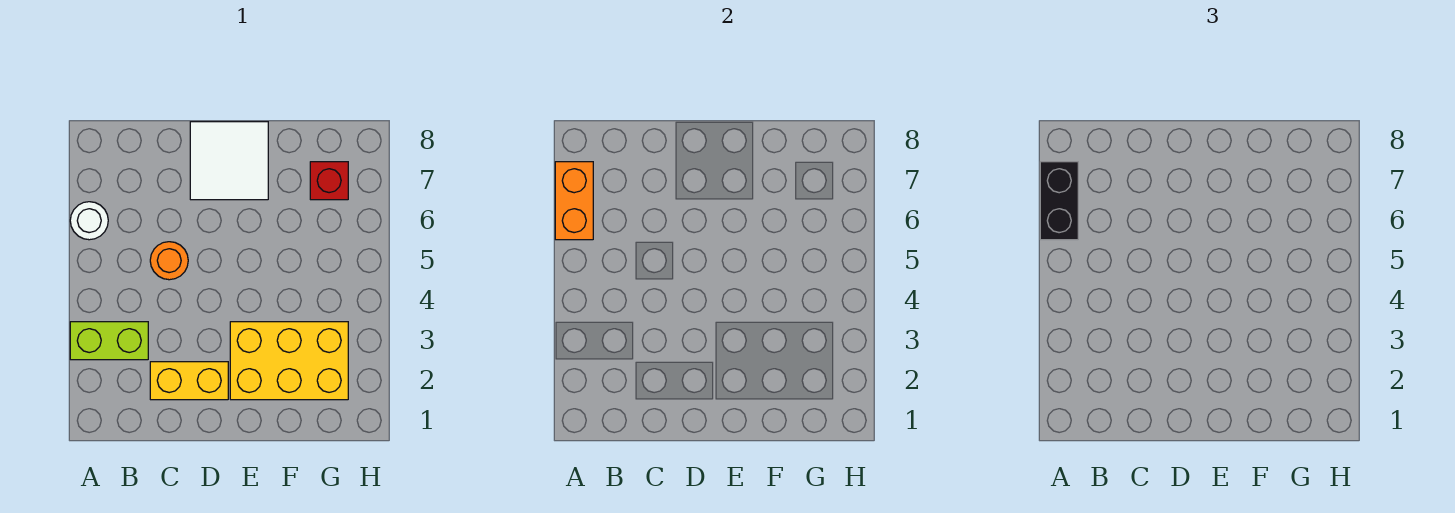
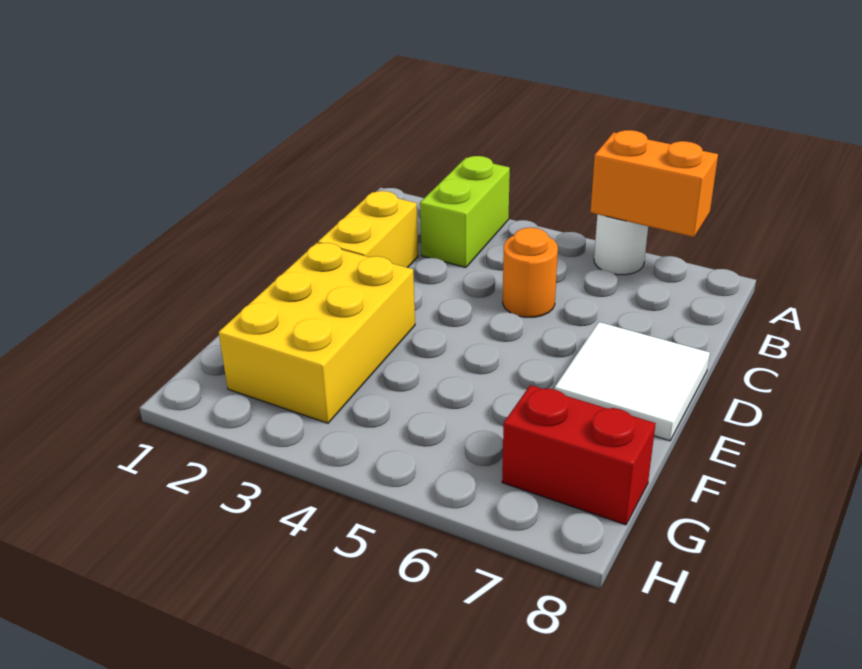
black 1x2 brick [1040,162,1078,240] -> none
red 1x1 brick [310,162,348,200] -> red 1x2 brick [502,385,656,525]

